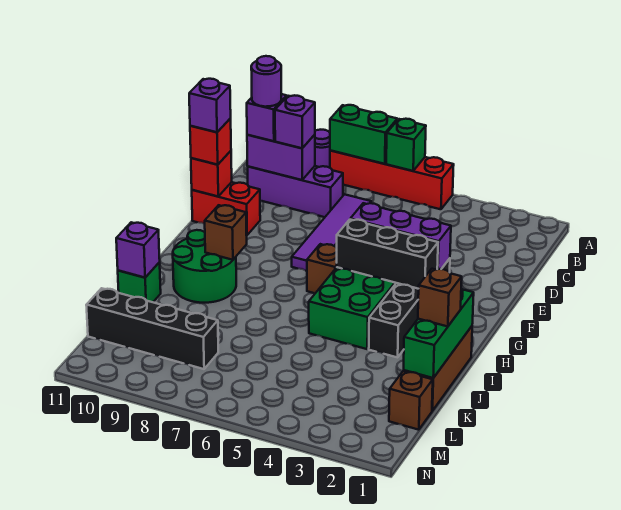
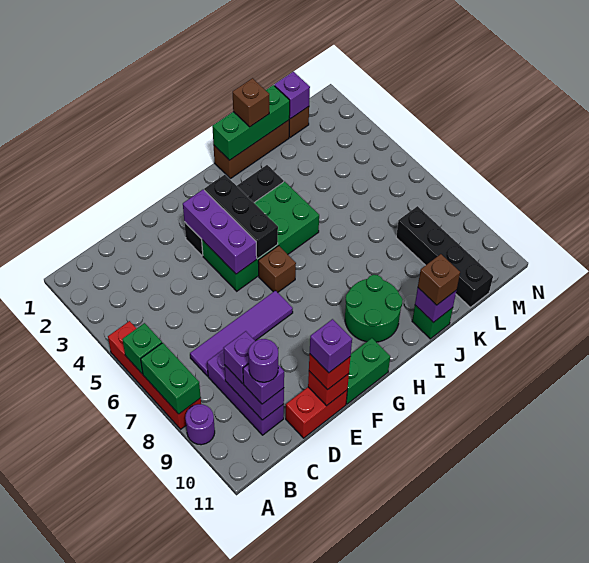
red 1x2 brick [192,182,260,235] -> red 1x2 brick turned to [286,387,347,438]
none -> green 1x2 brick [346,338,390,404]
brown 1x1 brick [205,205,247,260] -> brown 1x1 brick moved to [418,254,460,305]
none -> purple 1x1 brick [274,72,310,119]

